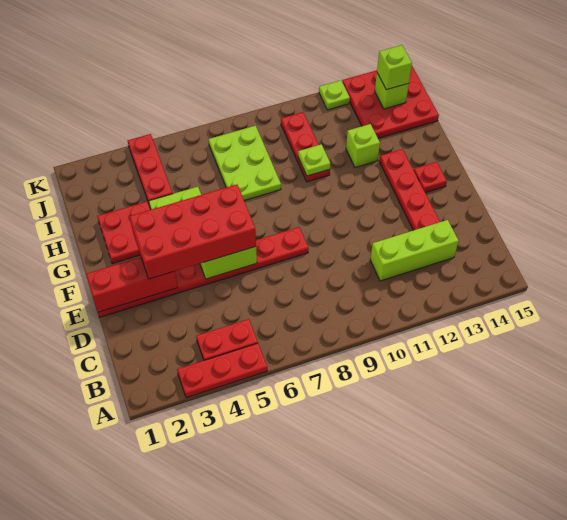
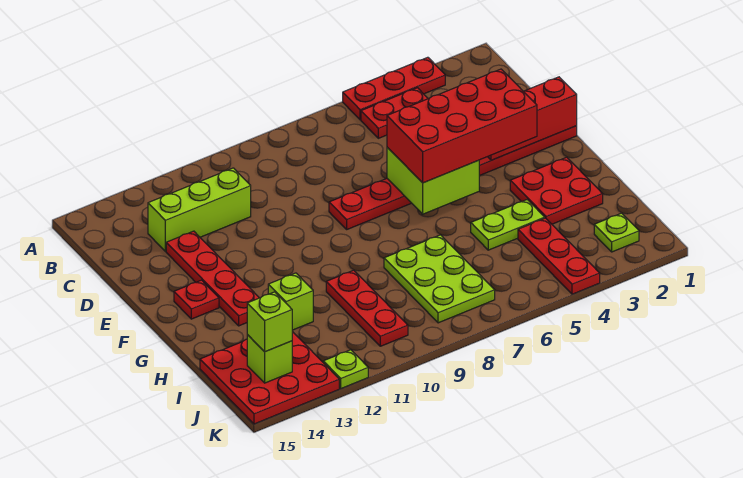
lime 1x1 plate [298,144,330,176] -> lime 1x1 plate moved to [594,213,639,252]

